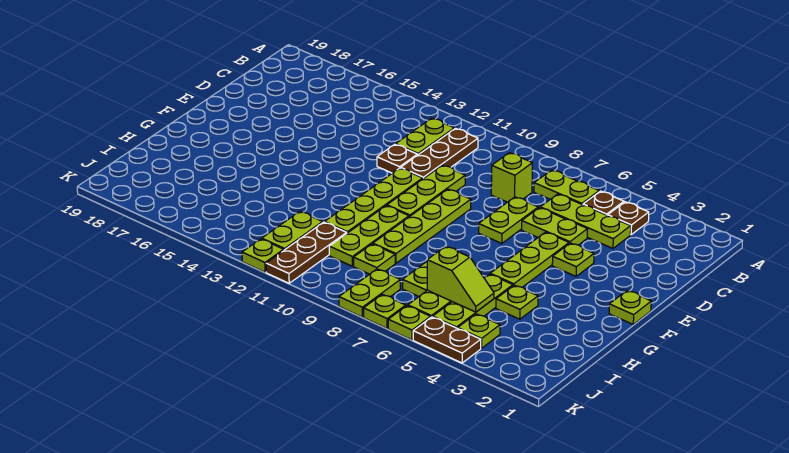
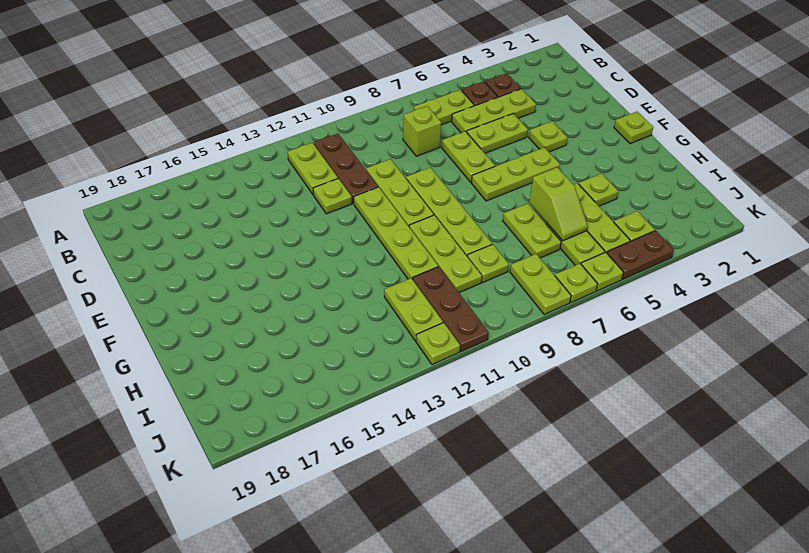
brown 1x1 plate [377,144,417,173] -> lime 1x1 plate [313,178,352,214]
lime 1x3 plate [490,232,569,287] -> lime 1x3 plate turned to [471,147,560,201]
lime 1x2 slope [427,246,494,312] -> lime 1x2 slope turned to [529,167,588,241]

